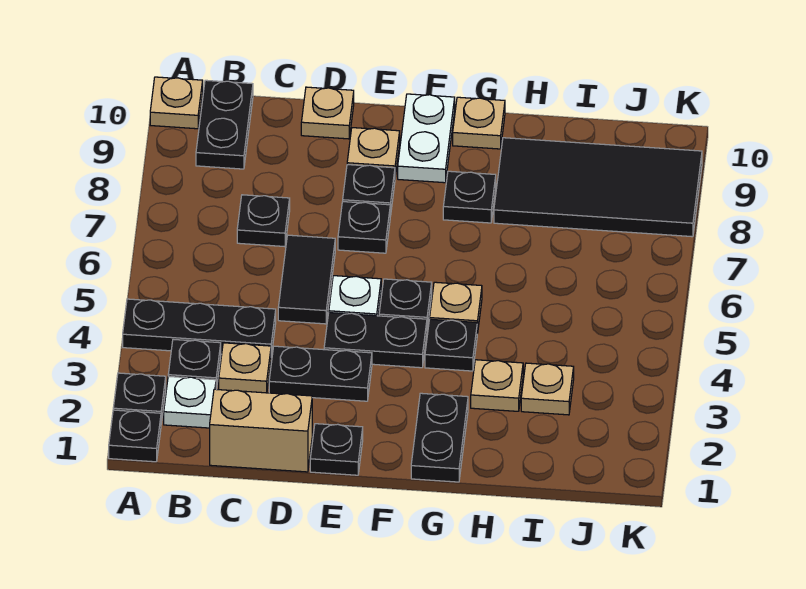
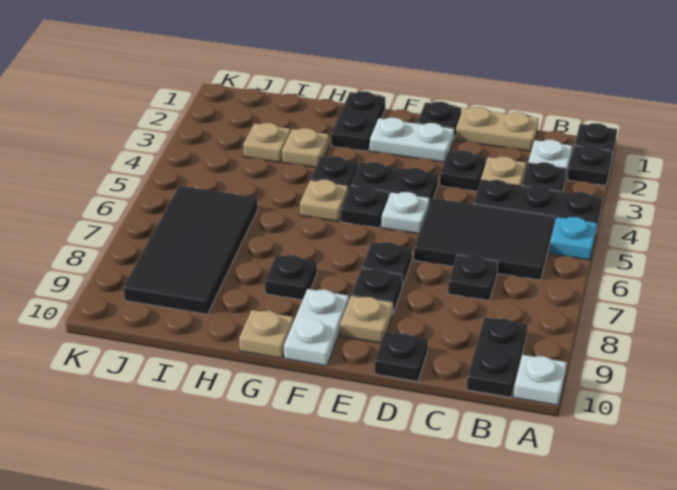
none -> cyan 1x1 plate [549,217,597,260]
tan 1x1 plate [150,77,203,129] -> white 1x1 plate [514,355,567,405]
tan 1x2 brick [210,389,312,472] -> tan 1x2 plate [456,107,539,151]
black 1x2 plate [269,346,372,401] -> black 1x1 plate [440,151,486,191]
black 1x2 tile [278,235,335,324] -> black 2x3 tile [414,198,554,280]
tan 1x1 plate [301,87,354,139] -> black 1x1 plate [375,332,428,381]
none -> white 1x2 plate [370,118,454,162]
black 2x4 tile [494,138,702,237] -> black 2x4 tile turned to [123,186,257,314]

